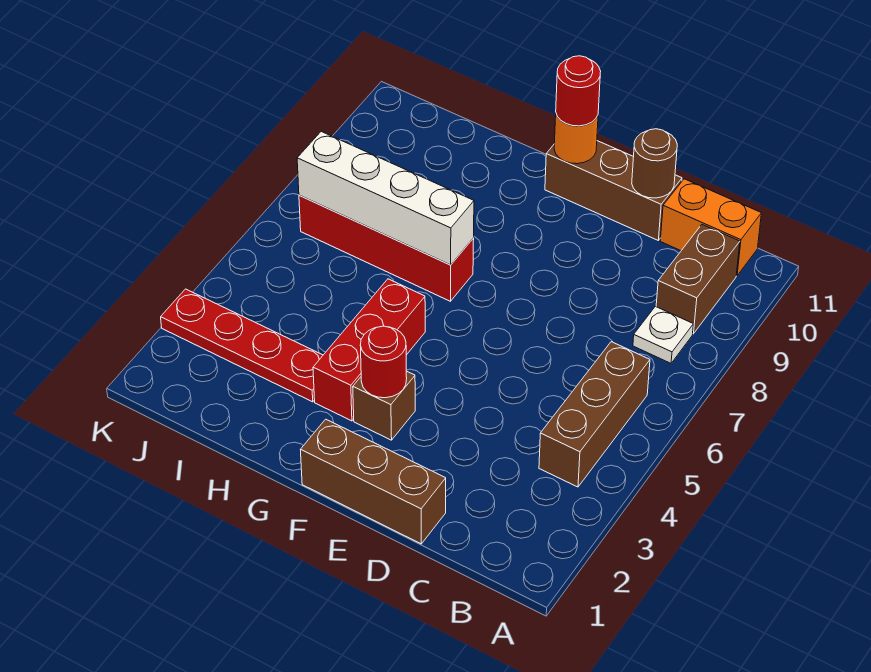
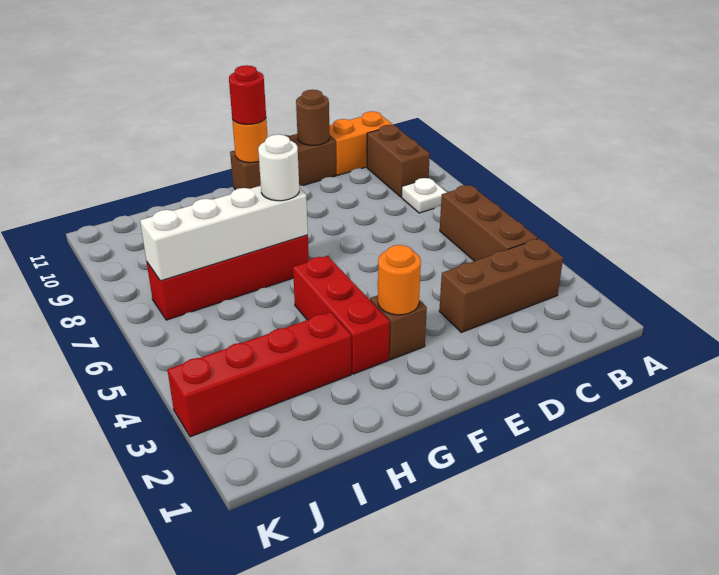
brown 1x3 brick [300,419,446,544] -> brown 1x3 brick moved to [439,239,563,332]
red 1x1 round brick [360,326,407,398] -> orange 1x1 round brick [378,245,421,315]
none -> white 1x1 round brick [258,134,299,201]
red 1x4 plate [161,289,323,402] -> red 1x4 brick [168,312,351,437]

